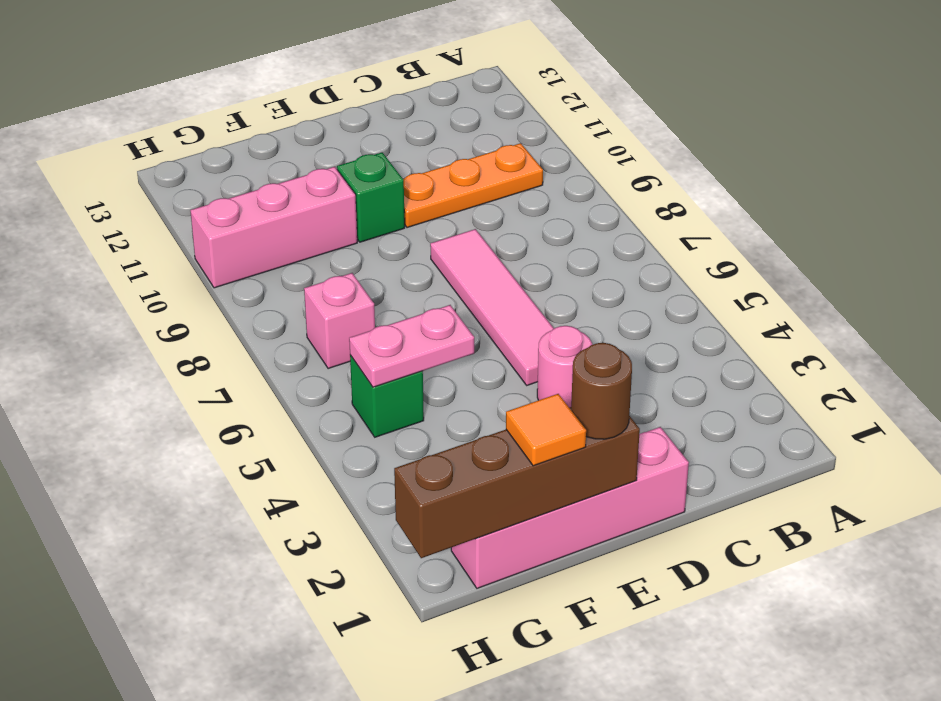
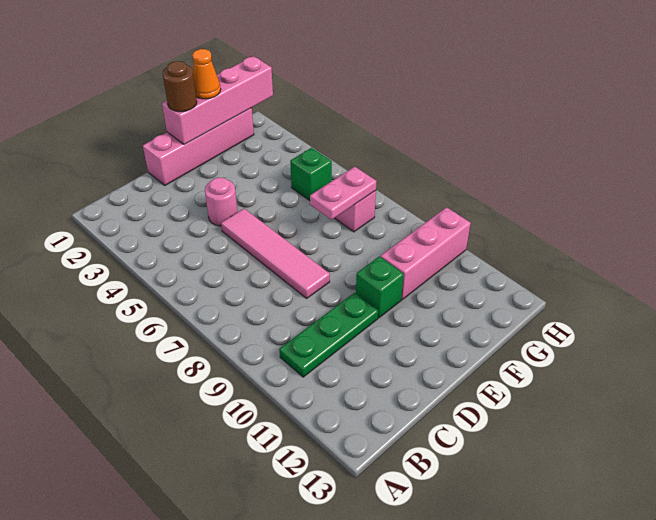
orange 1x3 plate [403,143,543,228] -> green 1x3 plate [279,293,378,377]
brown 1x4 brick [394,407,640,558] -> pink 1x4 brick [162,56,273,145]
orange 1x1 tile [506,394,586,466] -> orange 1x1 cone [192,49,221,99]
pink 1x2 plate [349,305,474,387] -> pink 1x2 plate moved to [310,167,377,220]

